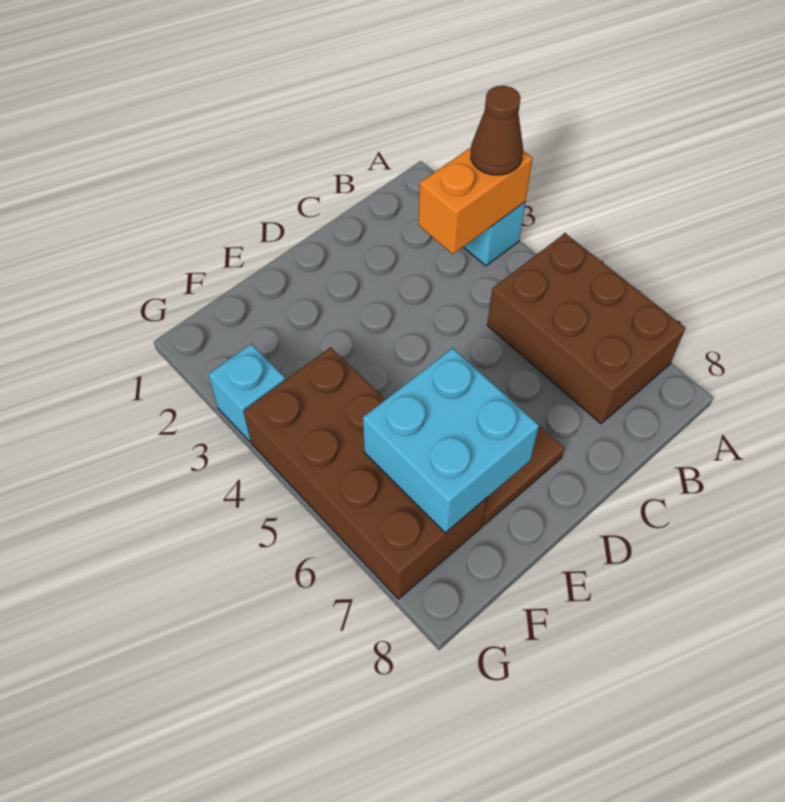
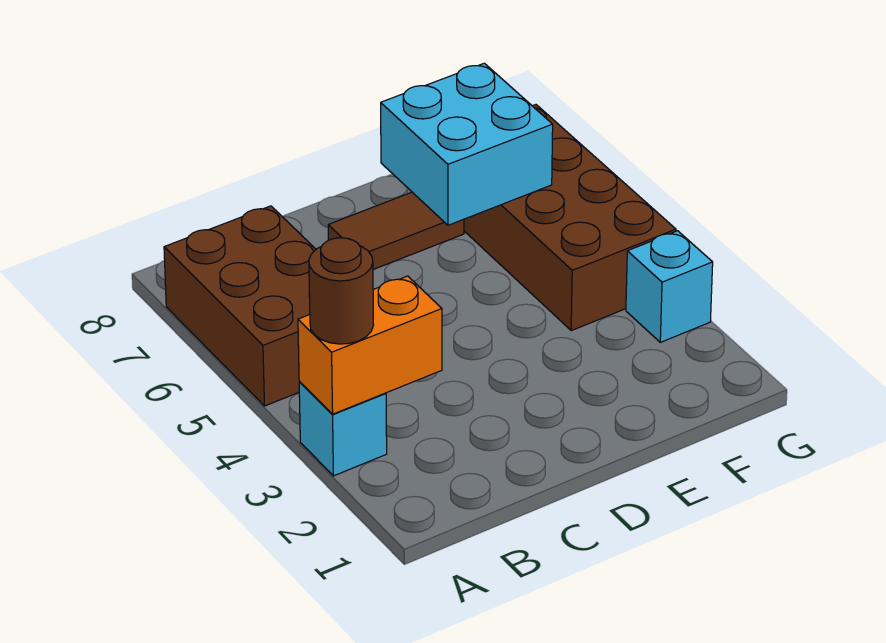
brown 1x1 cone [471,86,523,175] -> brown 1x1 round brick [309,238,373,344]

